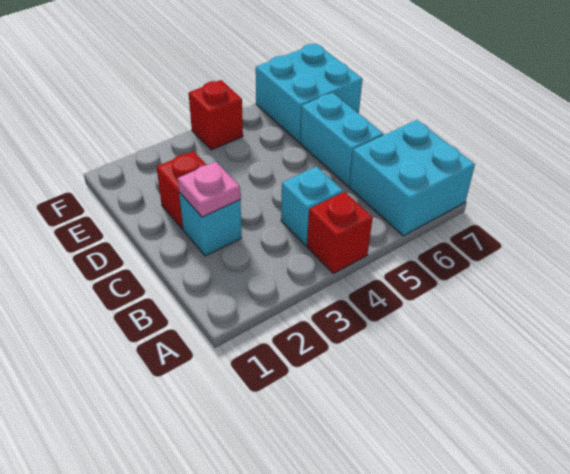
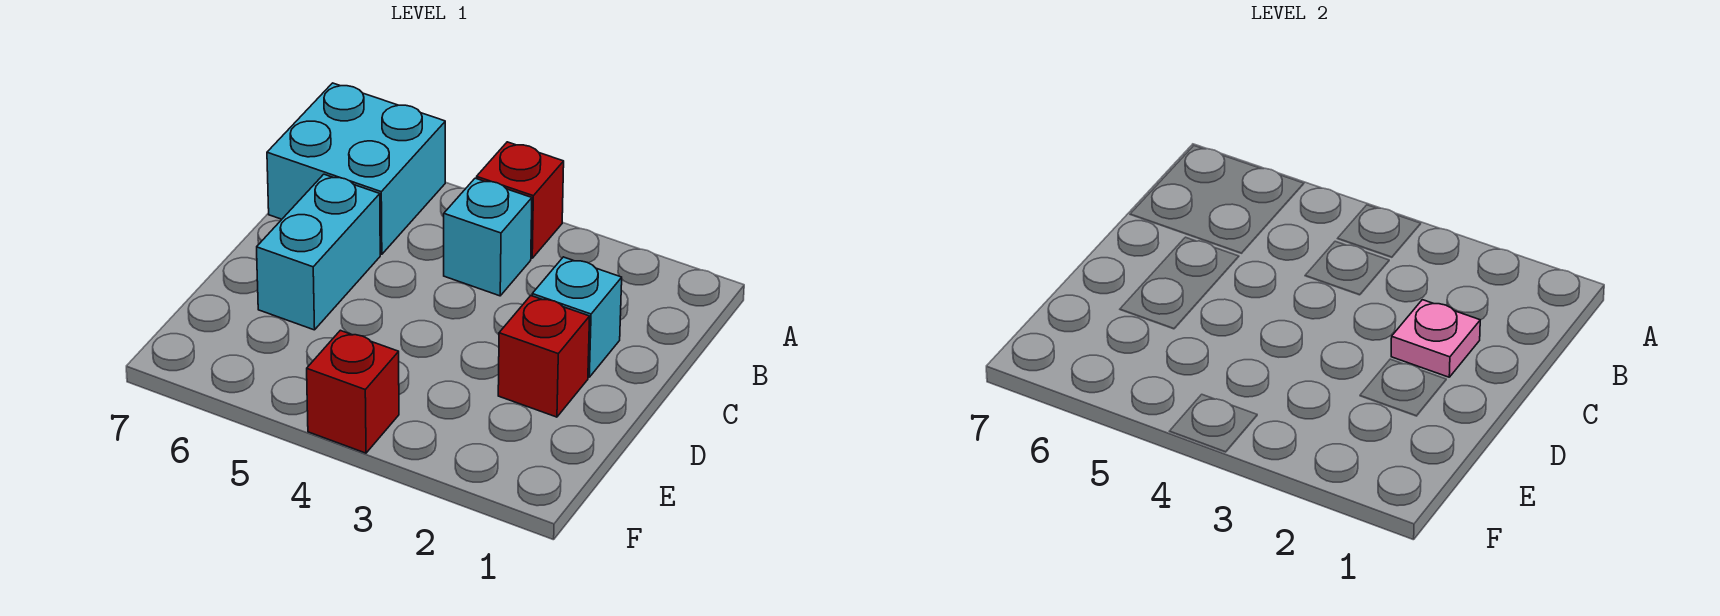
cyan 2x2 brick [256,44,362,142] -> none

